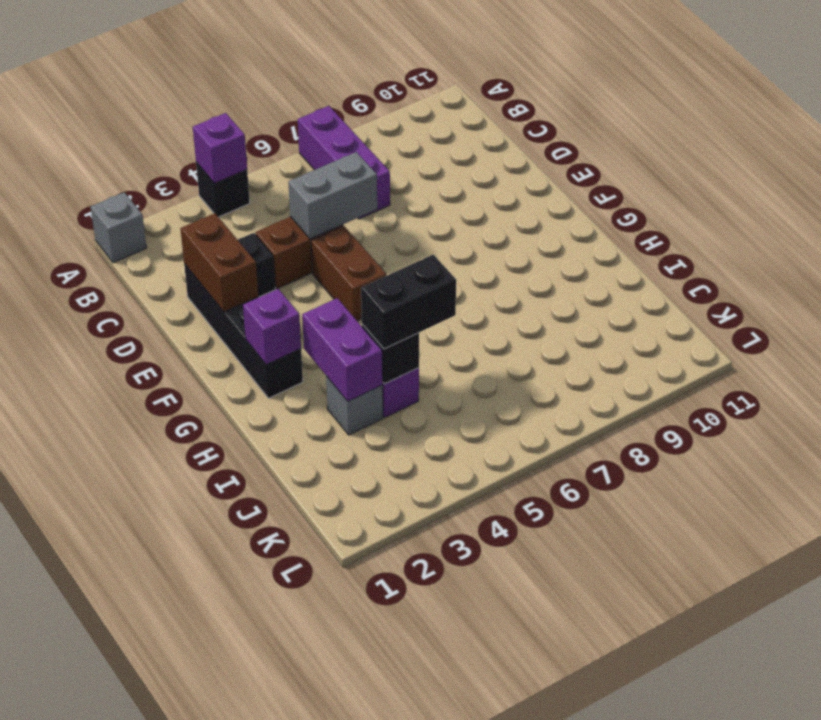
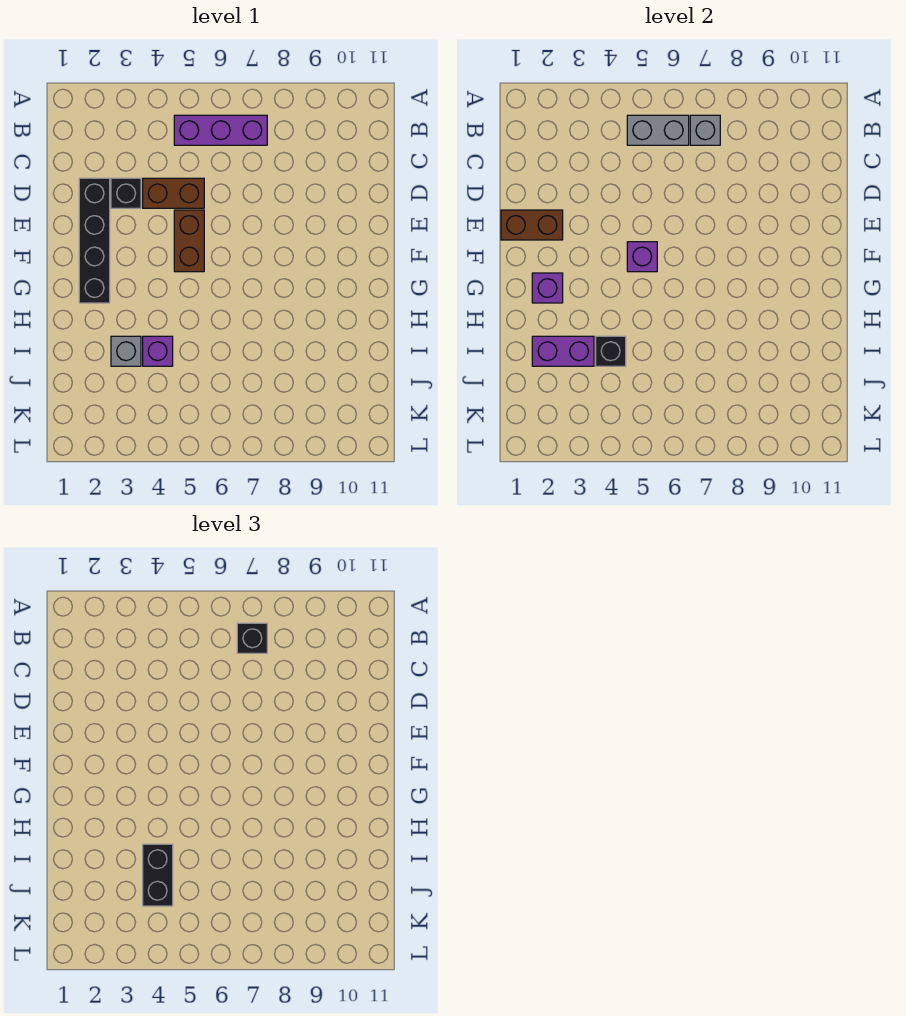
grey 1x1 brick [91,192,146,263] -> grey 1x1 brick moved to [690,115,720,145]
black 1x1 brick [196,162,250,217] -> black 1x1 brick moved to [237,623,267,653]
purple 1x1 brick [193,113,247,183] -> purple 1x1 brick moved to [627,242,657,272]
purple 1x3 brick [298,106,390,219] -> purple 1x3 brick turned to [174,115,267,145]
brown 1x2 brick [180,213,258,312] -> brown 1x2 brick turned to [501,210,563,240]
grey 1x2 brick [288,152,377,239] -> grey 1x2 brick moved to [627,115,689,145]
purple 1x2 brick [302,298,383,401] -> purple 1x2 brick turned to [532,336,594,366]
black 1x2 brick [361,255,456,349] -> black 1x2 brick turned to [143,844,173,906]

